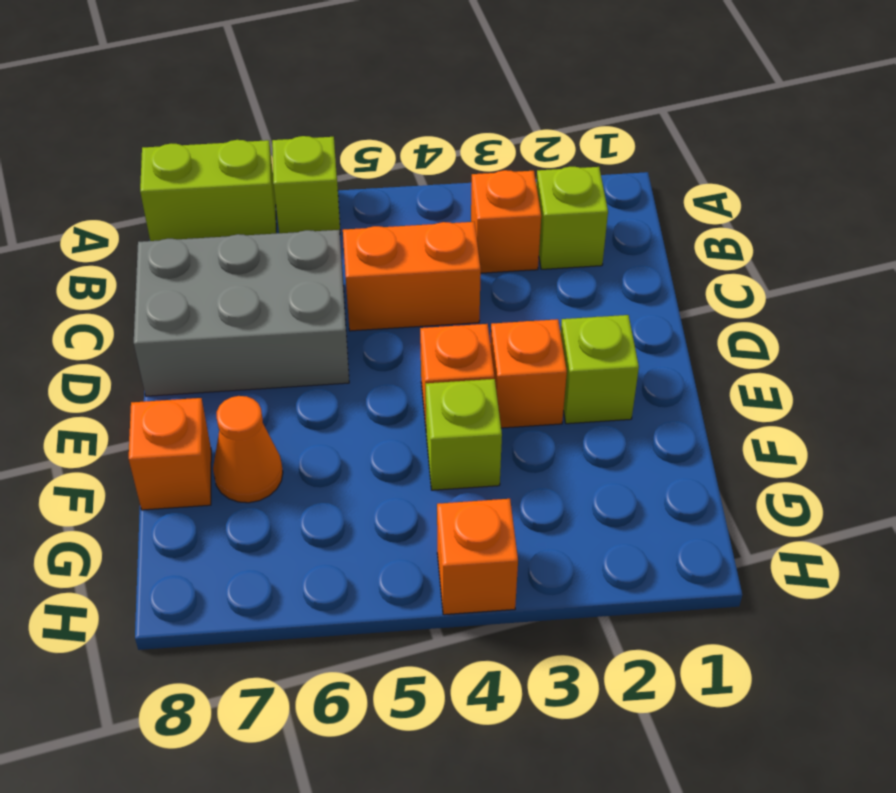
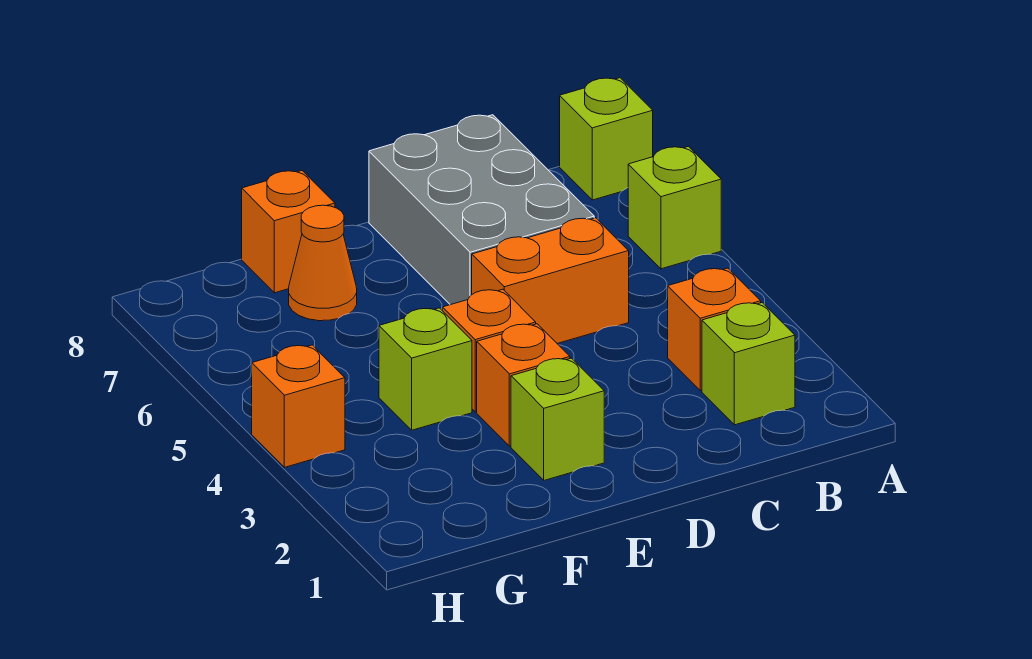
lime 1x2 brick [140,140,276,241] -> lime 1x1 brick [560,78,653,200]
orange 1x2 brick [343,222,481,331] -> orange 1x2 brick turned to [472,218,629,343]

